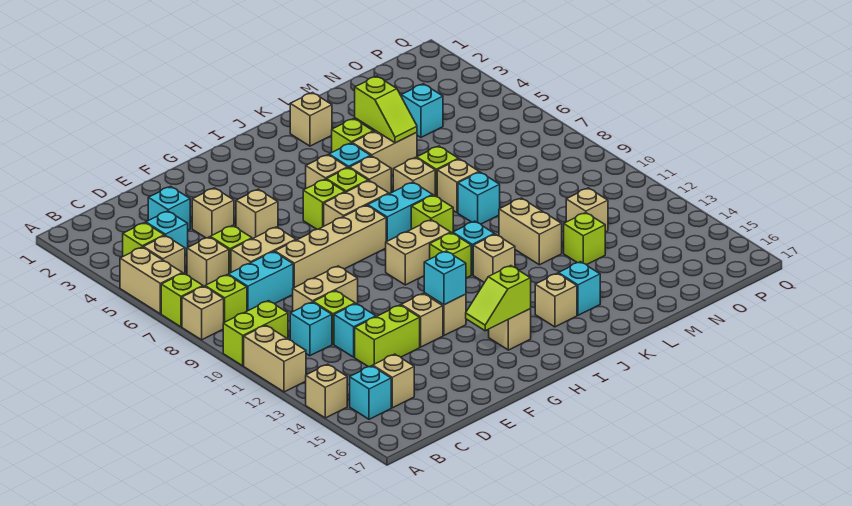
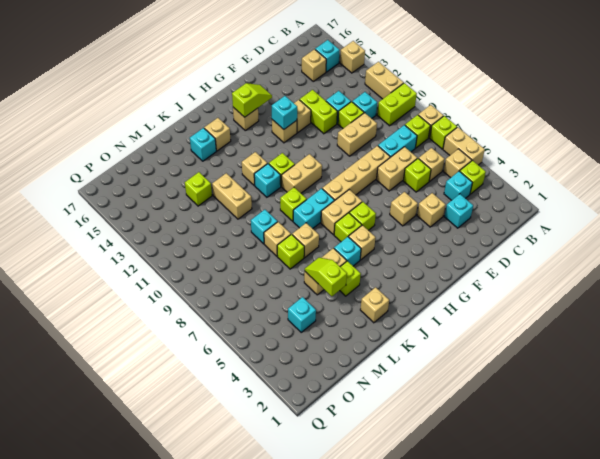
lime 1x2 brick [355,305,420,367] -> lime 1x2 brick turned to [300,90,337,134]
tan 1x1 brick [350,156,391,194] -> none
tan 1x1 brick [566,188,608,232] -> none

